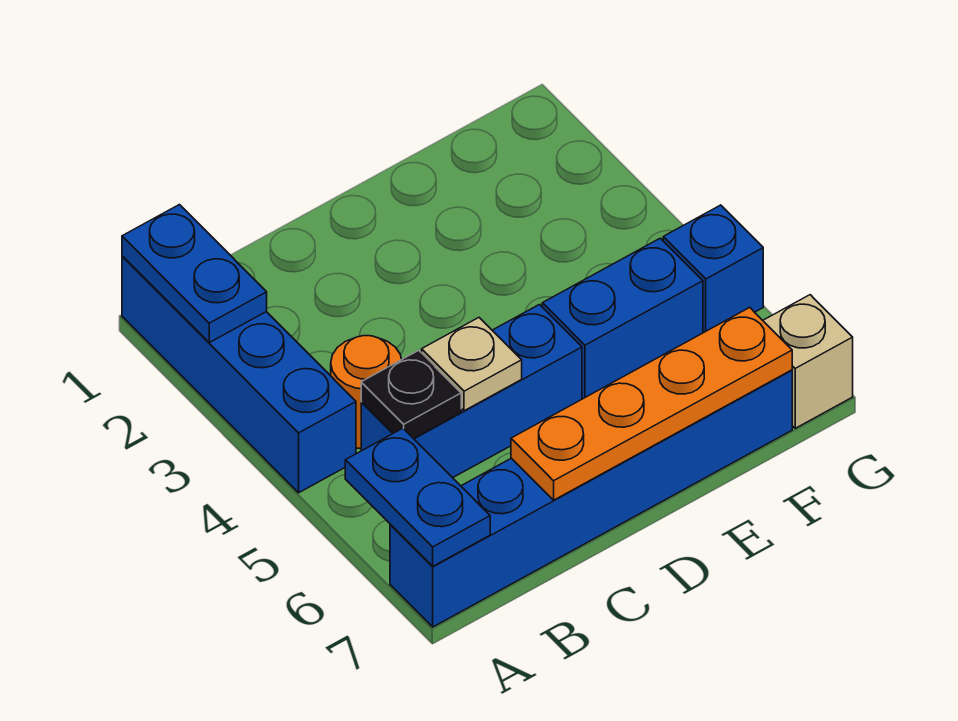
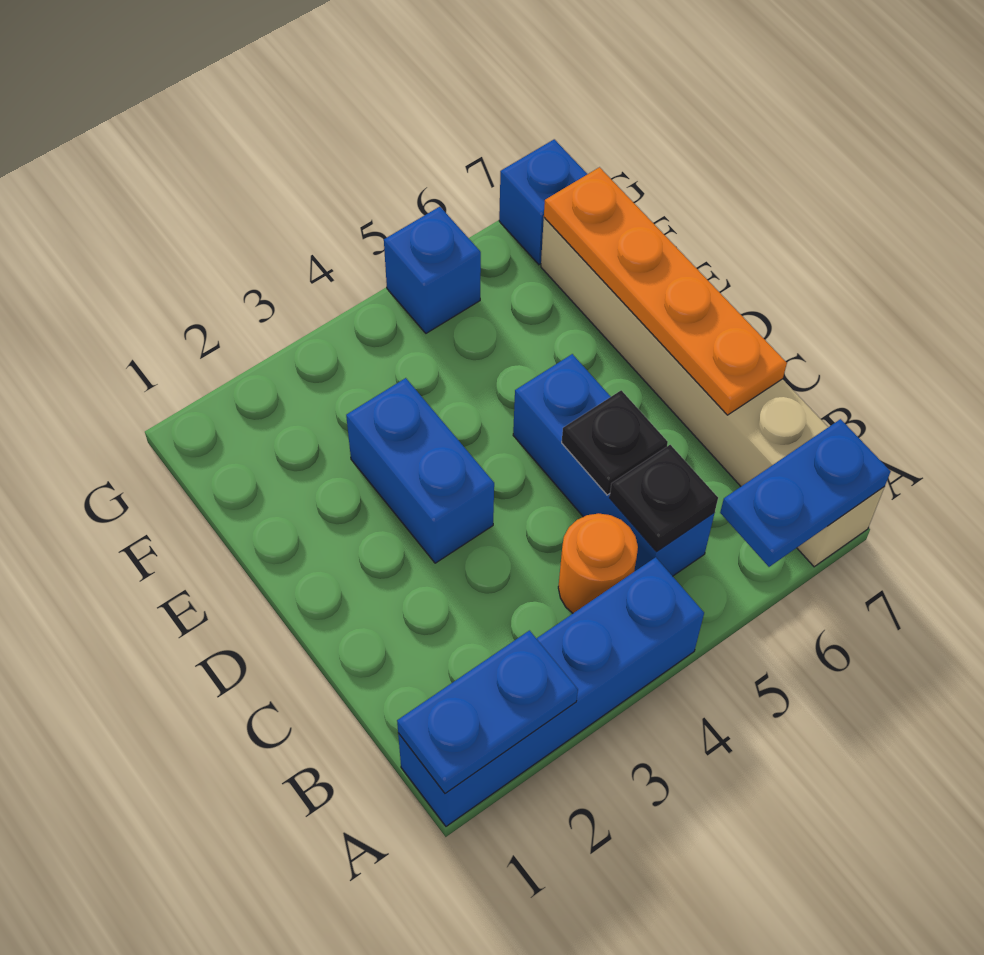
blue 1x6 brick [390,370,792,627] -> tan 1x6 brick [541,218,884,567]
tan 1x1 plate [422,318,522,411] -> black 1x1 plate [562,390,668,495]
blue 1x2 brick [542,238,703,399] -> blue 1x2 brick moved to [346,378,494,563]
tan 1x1 brick [763,295,853,428] -> blue 1x1 brick [499,139,587,264]

